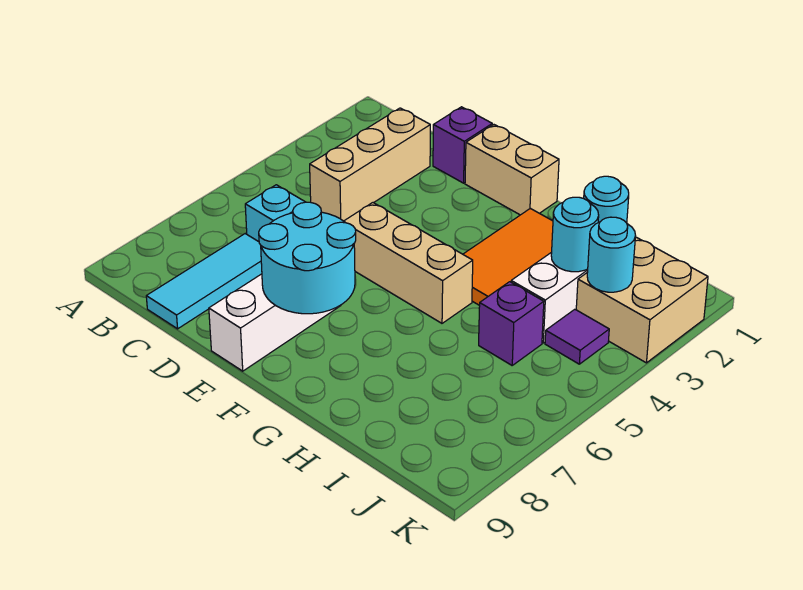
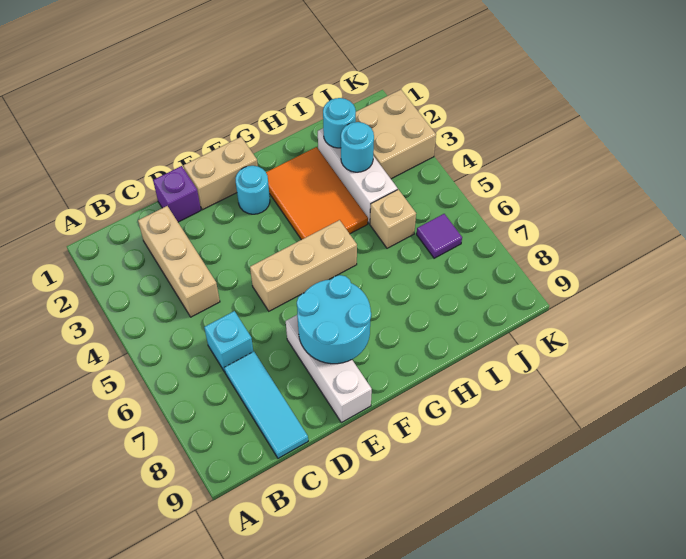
purple 1x1 brick [479,282,544,365] -> tan 1x1 brick [370,189,416,248]
cyan 1x1 round brick [587,217,636,292] -> cyan 1x1 round brick moved to [235,166,270,214]
purple 1x1 tile [545,309,609,364] -> purple 1x1 tile moved to [417,214,462,258]

